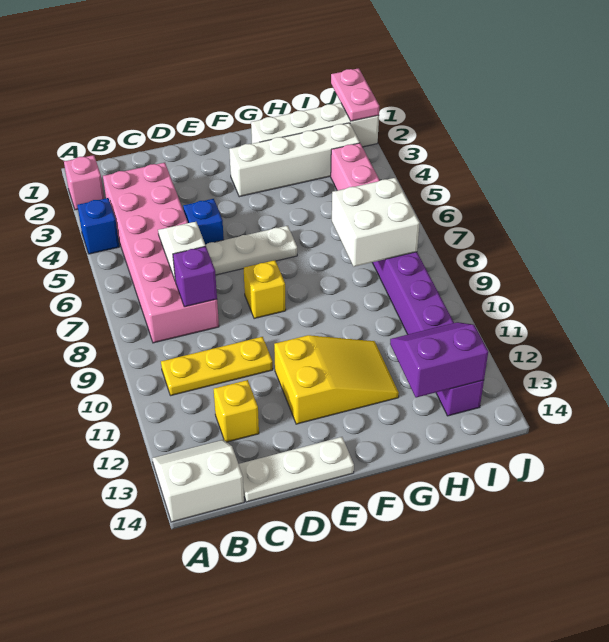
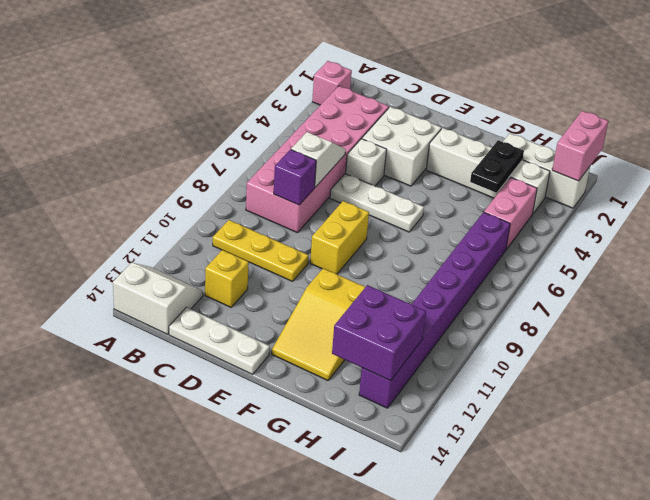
blue 1x1 brick [77,198,119,254] -> none
blue 1x1 brick [183,199,224,244] -> white 1x1 brick [346,139,387,186]
yellow 1x1 brick [244,260,286,319] -> yellow 1x2 brick [310,201,369,274]
yellow 2x3 slope [274,335,399,424] -> yellow 2x3 slope turned to [272,268,365,381]
white 1x4 brick [251,103,379,147] -> white 1x3 brick [503,133,590,208]
none -> black 1x2 plate [470,140,524,193]
white 2x2 brick [332,178,420,267] -> white 2x2 brick moved to [362,107,441,186]
purple 2x2 slope [390,322,488,398] -> purple 2x2 brick [332,285,426,381]
pink 1x2 plate [331,68,379,121] -> pink 1x2 brick [552,111,608,181]

